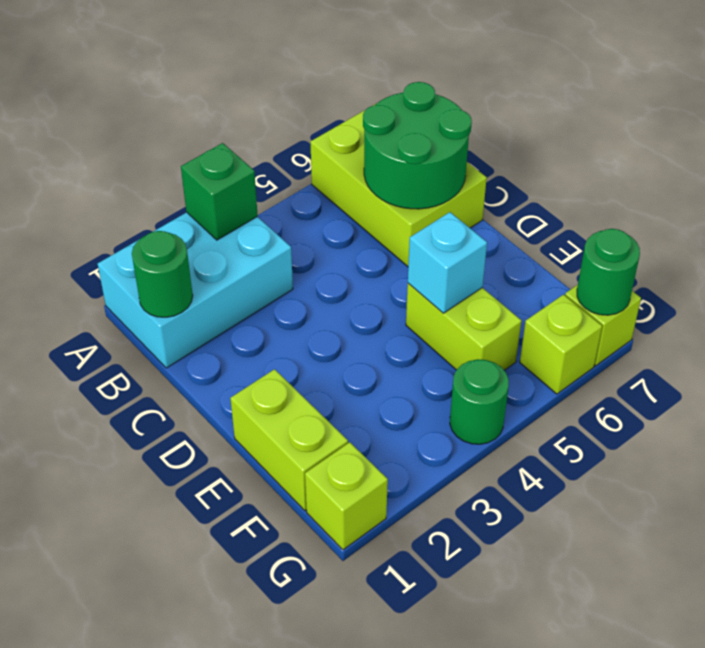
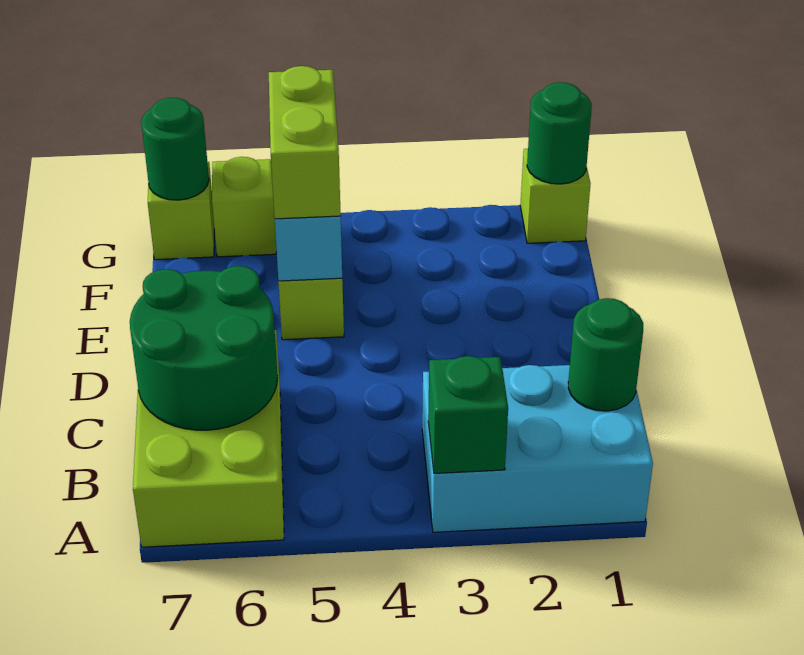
lime 1x2 brick [230,369,348,511] -> lime 1x2 brick moved to [269,66,341,219]
green 1x1 round brick [450,359,509,444] -> green 1x1 round brick moved to [527,82,592,184]

